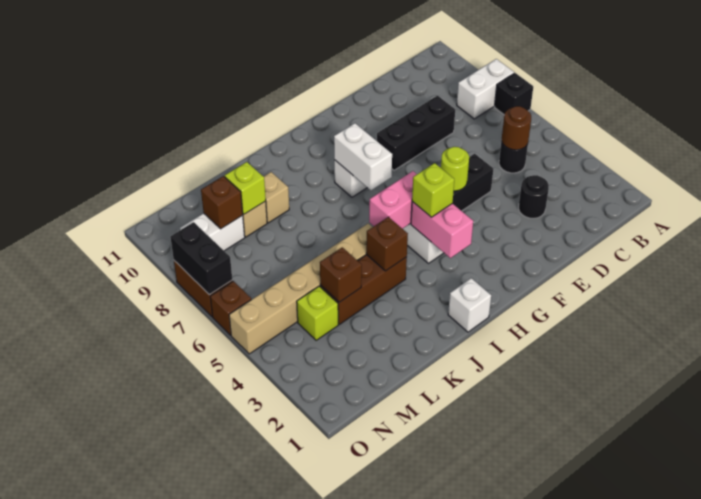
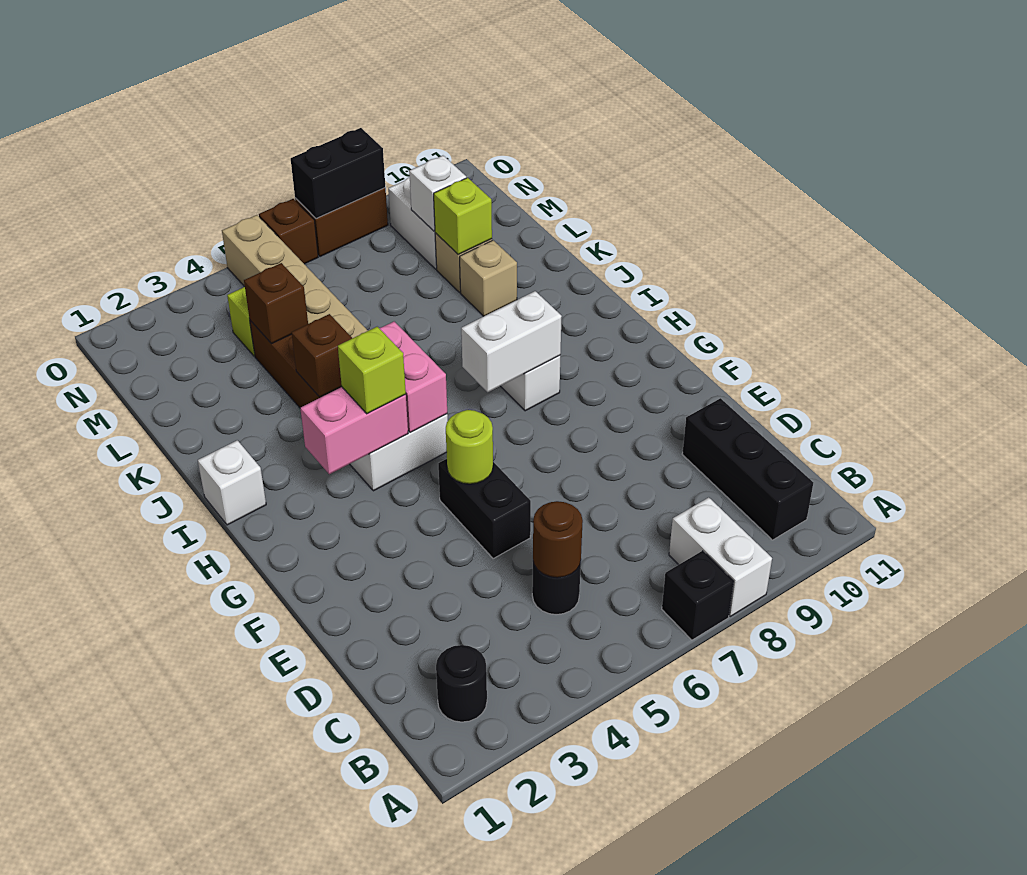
black 1x1 round brick [519,175,549,218] -> black 1x1 round brick moved to [436,645,487,722]
black 1x3 brick [377,95,455,170] -> black 1x3 brick moved to [682,398,813,540]
brown 1x1 brick [201,176,243,229] -> white 1x1 brick [409,156,466,231]

